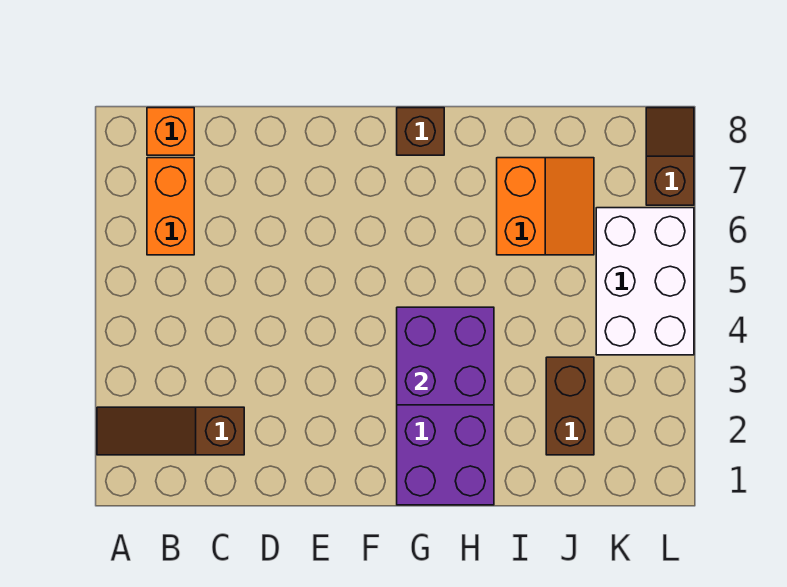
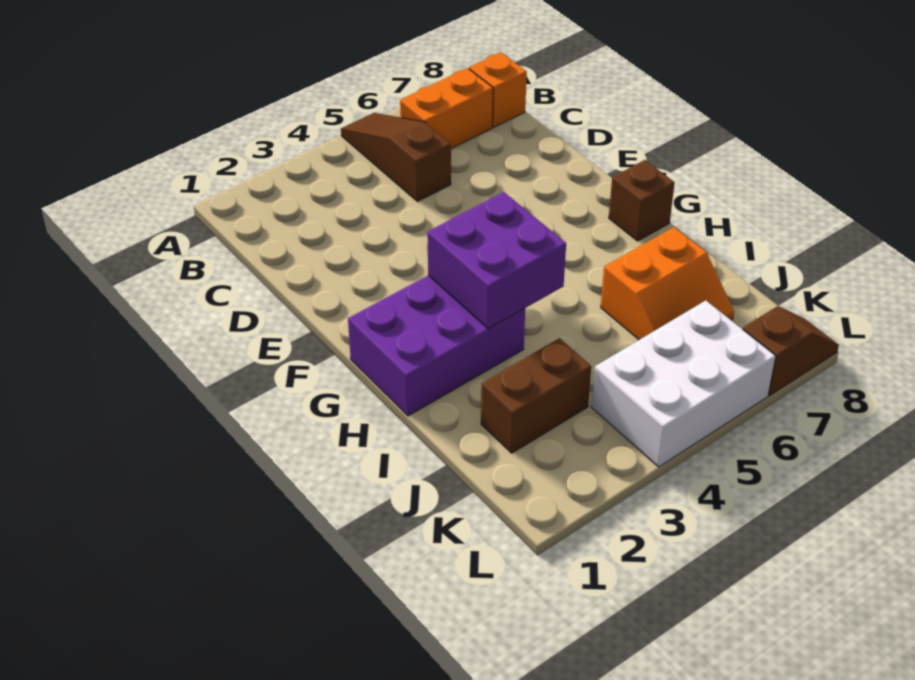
brown 1x3 slope [97,407,244,455] -> brown 1x3 slope moved to [341,113,451,202]

